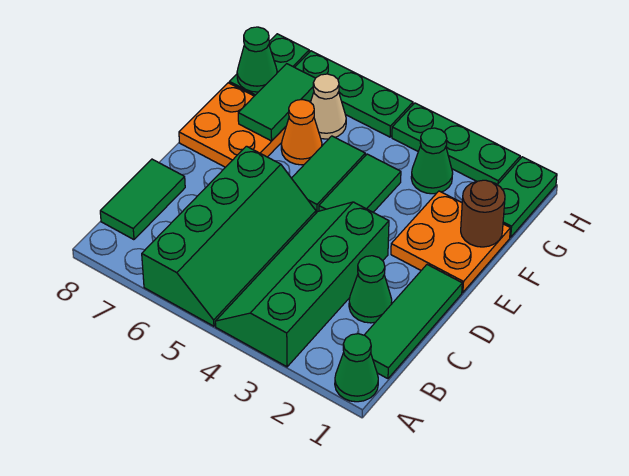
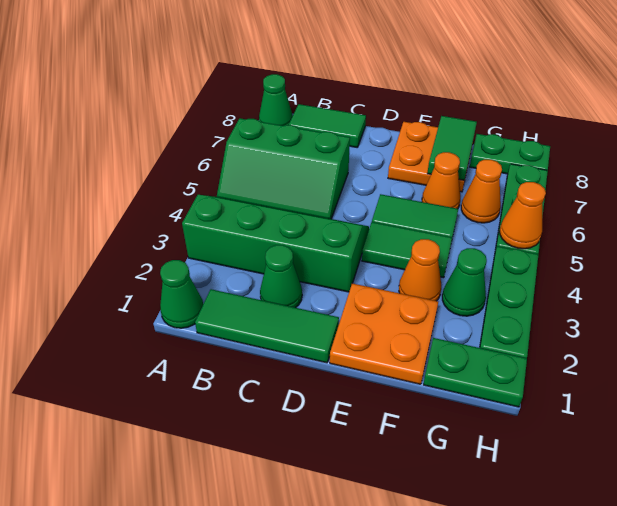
green 2x4 slope [142,146,316,326] -> green 2x3 slope [217,118,350,219]
brown 1x1 round brick [461,180,505,247] -> none
none -> orange 1x1 cone [399,239,441,301]
green 1x2 tile [238,64,315,141] -> green 1x2 tile turned to [427,116,477,180]
tan 1x1 cone [311,74,346,139] -> orange 1x1 cone [461,160,502,223]
green 1x1 cone [237,27,277,92] -> green 1x1 cone moved to [259,74,293,126]
none -> orange 1x1 cone [500,182,546,249]

